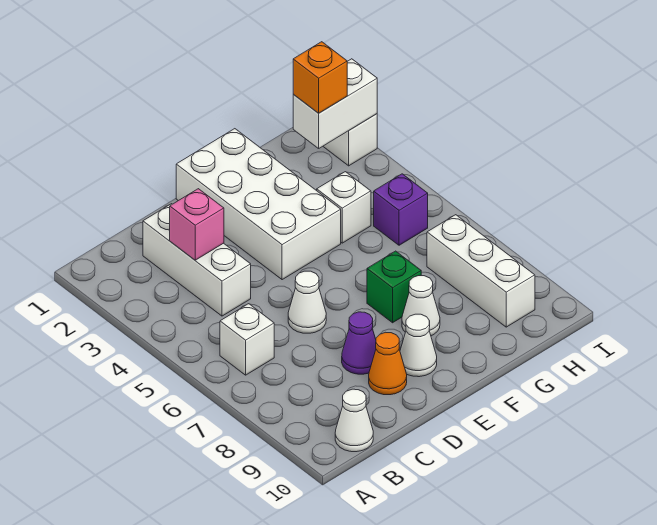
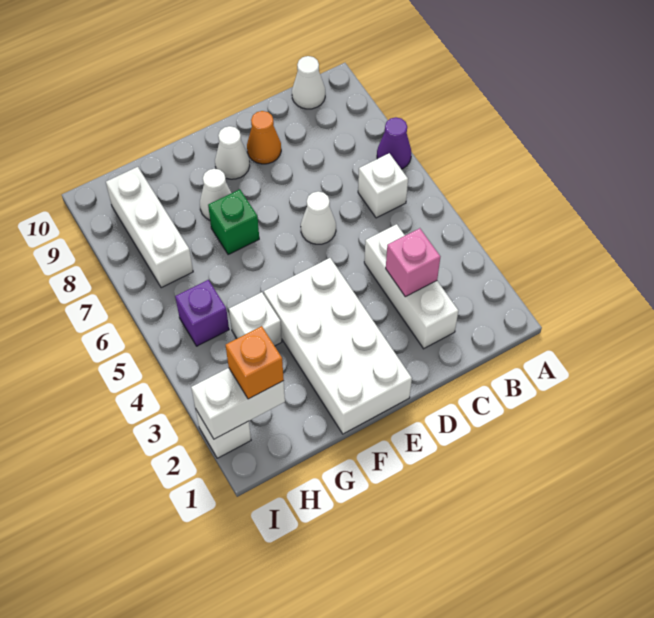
purple 1x1 cone [342,312,376,374] -> purple 1x1 cone moved to [377,117,411,169]

